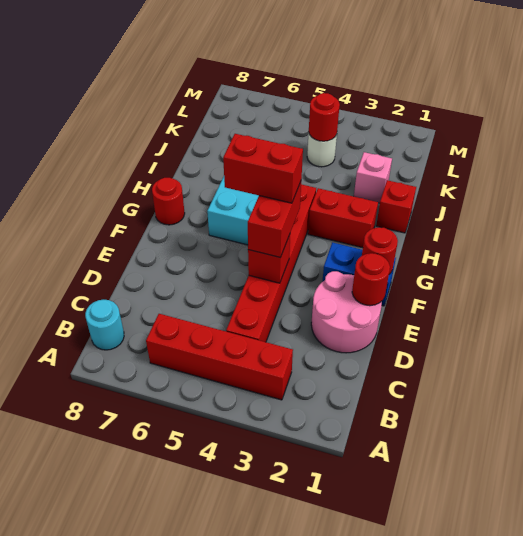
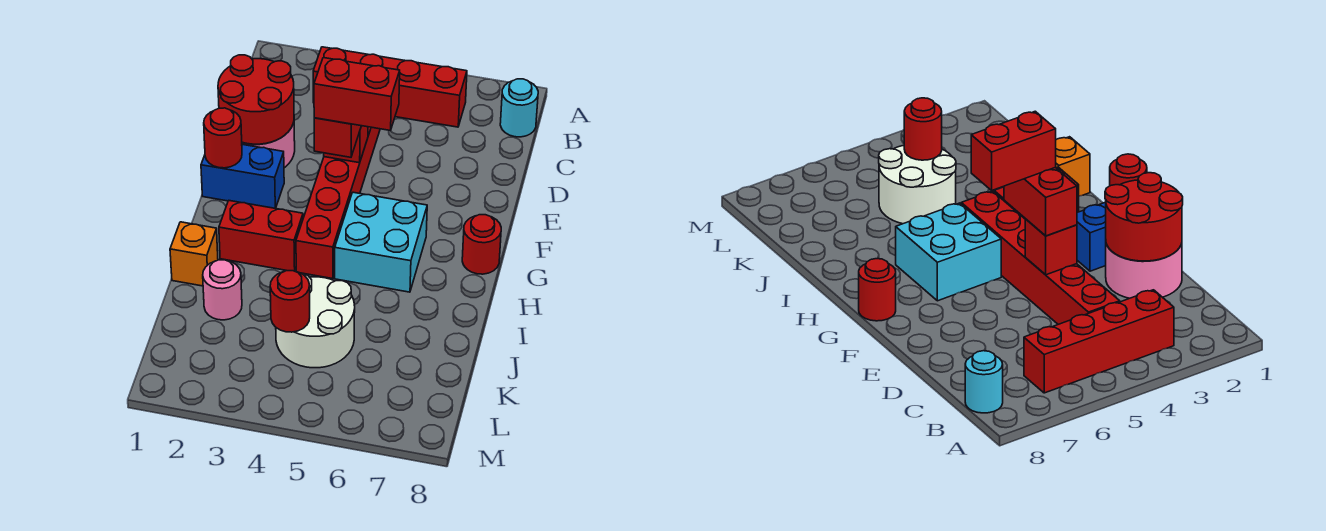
red 1x1 round brick [352,253,390,306] -> red 2x2 round brick [218,55,294,144]
red 1x1 brick [376,180,416,233] -> orange 1x1 brick [170,222,218,286]
pink 1x1 brick [354,152,392,203] -> pink 1x1 round brick [203,260,242,320]
white 1x1 round brick [307,134,337,167] -> white 2x2 round brick [276,274,355,368]

